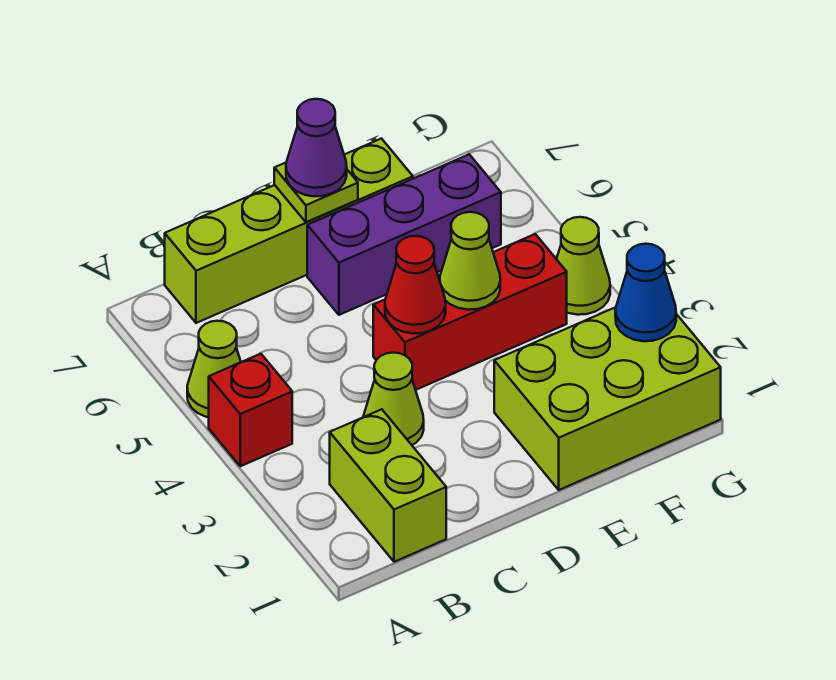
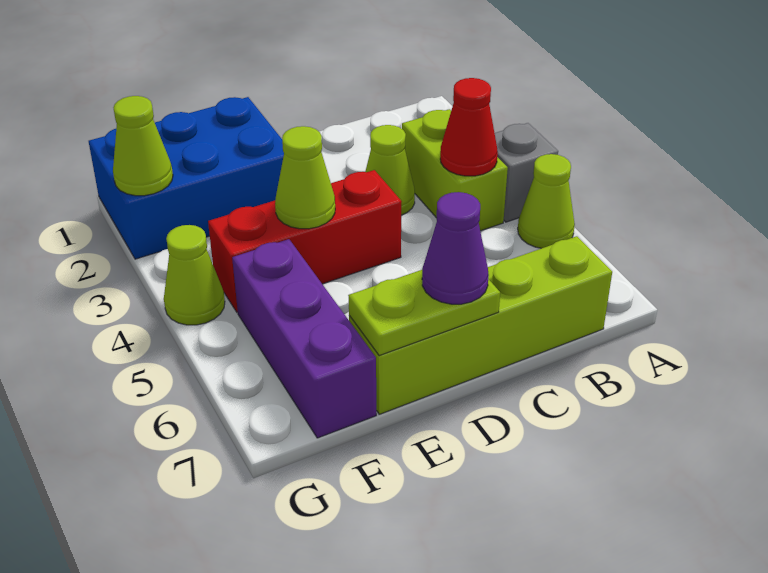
red 1x1 brick [209,354,292,466] -> grey 1x1 brick [495,123,558,222]
lime 1x2 brick [330,409,446,562] -> lime 1x2 brick moved to [402,109,508,231]
red 1x1 cone [385,236,446,334] -> red 1x1 cone moved to [440,78,498,176]
purple 1x3 brick [307,154,501,315] -> purple 1x3 brick turned to [232,239,376,438]
lime 1x1 plate [274,163,358,222] -> lime 1x2 plate [348,270,500,356]
lime 2x3 brick [494,307,721,490] -> blue 2x3 brick [89,97,284,259]
blue 1x1 cone [615,244,676,341] -> lime 1x1 cone [113,96,173,196]

